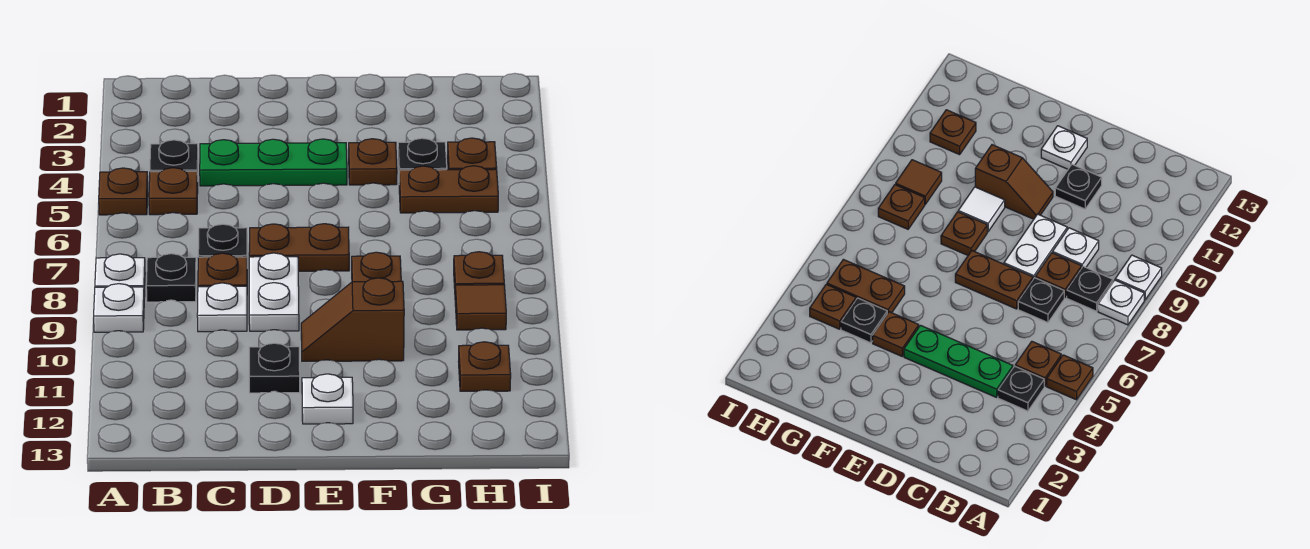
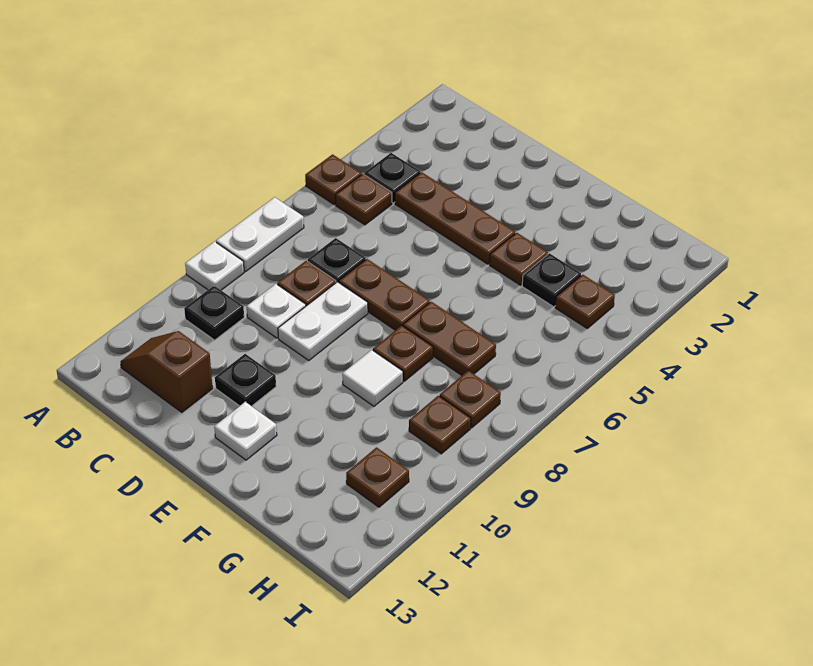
white 1x1 plate [95,254,145,296] -> white 1x2 plate [216,197,304,271]
black 1x1 plate [146,254,196,302] -> black 1x1 plate moved to [184,286,244,340]
green 1x3 plate [200,139,347,186] -> brown 1x3 plate [395,172,515,264]
brown 1x2 slope [301,278,404,361] -> brown 1x2 slope moved to [120,331,213,412]
brown 1x2 plate [399,166,498,213] -> brown 1x2 plate moved to [403,302,496,375]
brown 1x1 tile [455,285,506,330] -> brown 1x1 plate [409,396,471,454]

